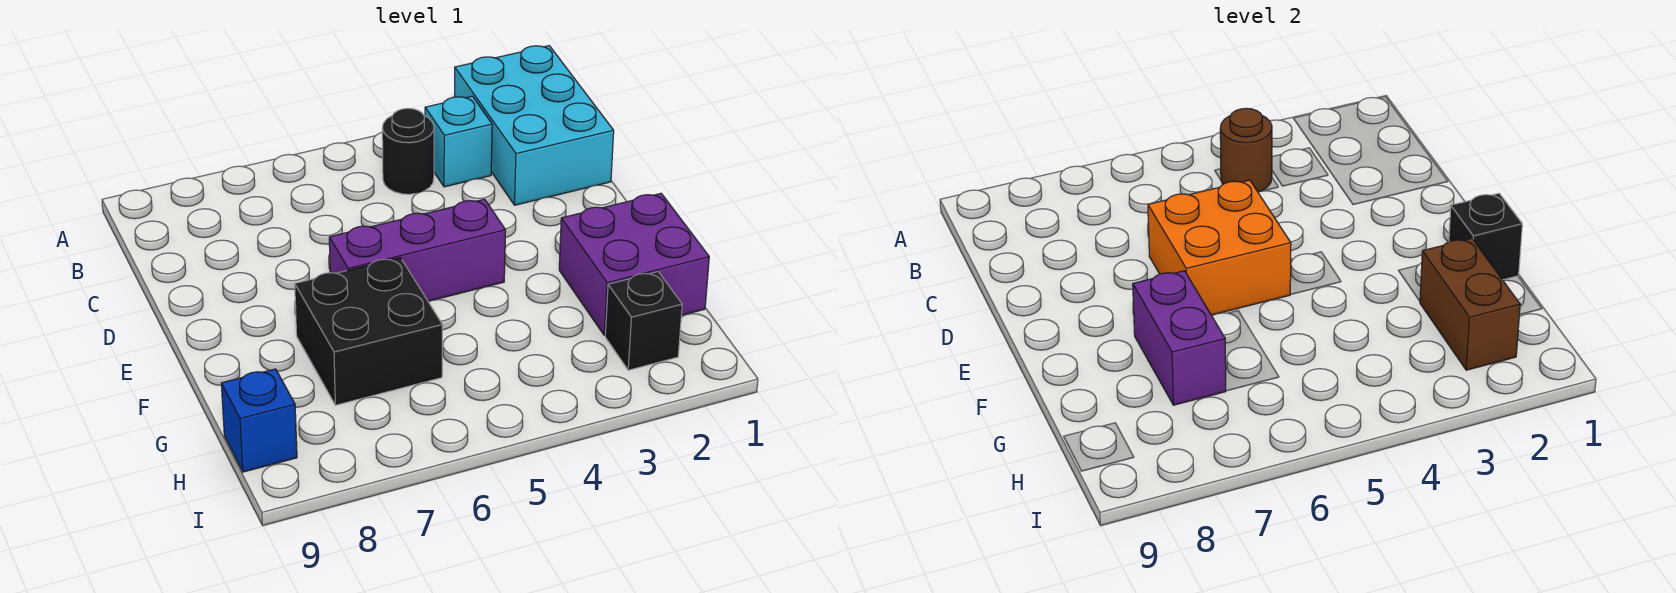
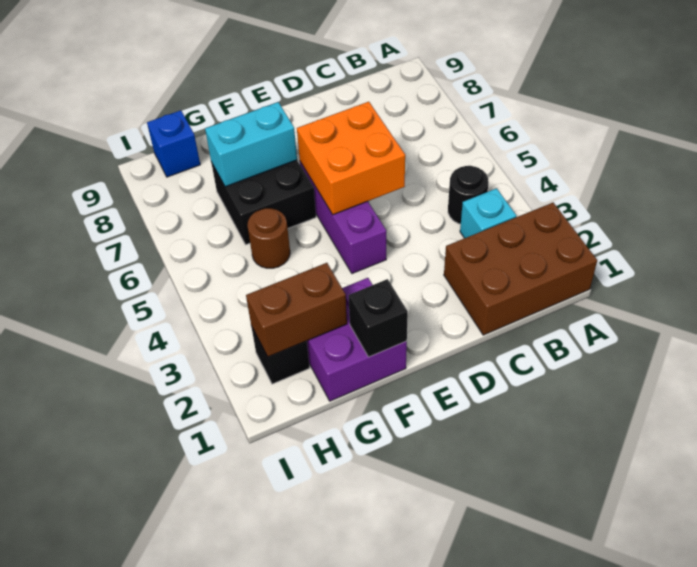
cyan 2x3 brick [454,46,614,205] -> brown 2x3 brick [444,203,597,335]
brown 1x1 round brick [1220,108,1272,192] -> brown 1x1 round brick moved to [248,208,290,268]
purple 1x2 brick [1133,271,1226,405] -> cyan 1x2 brick [205,102,297,187]

